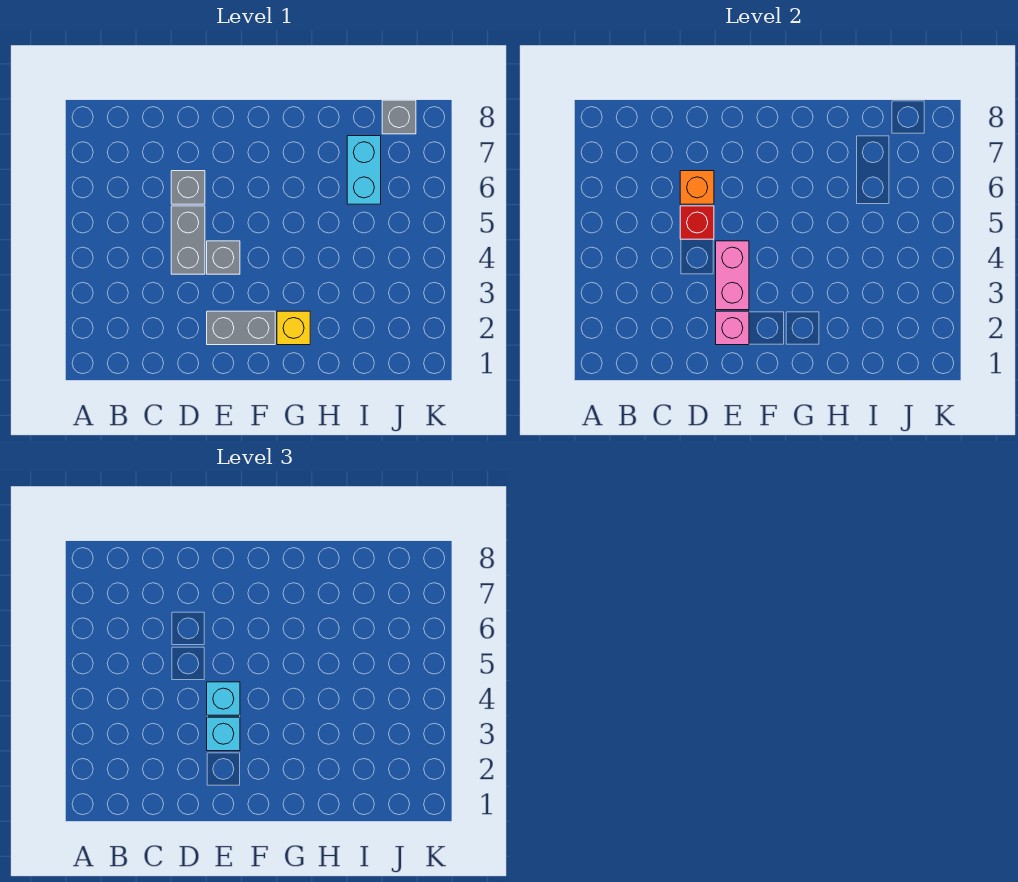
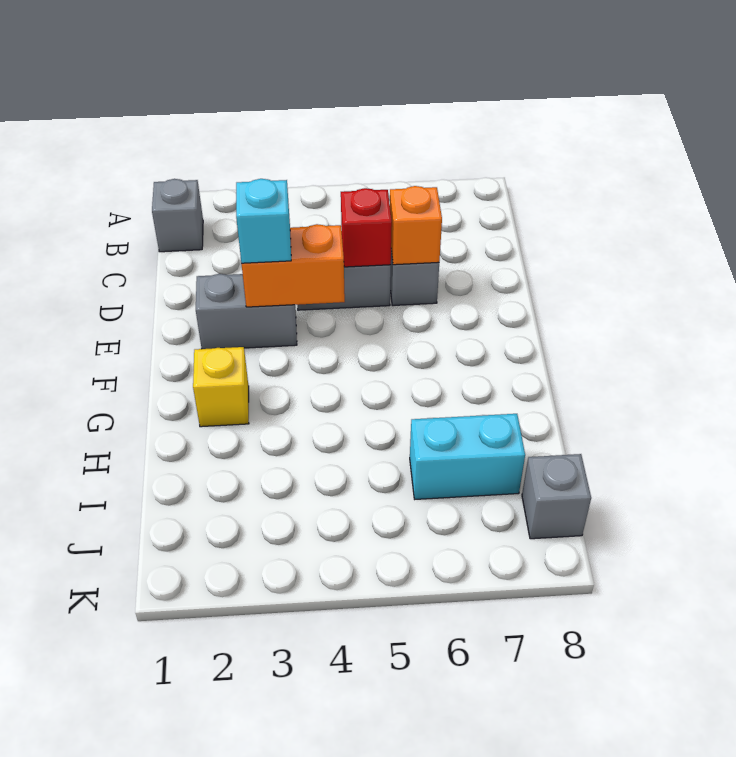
grey 1x2 brick [207,311,275,345] -> grey 1x2 brick turned to [196,274,297,349]
pink 1x1 brick [716,311,749,345] -> none
pink 1x2 brick [716,241,749,310] -> orange 1x2 brick [242,224,345,307]
grey 1x1 brick [207,241,240,274] -> grey 1x1 brick moved to [152,179,203,252]
cyan 1x1 brick [207,682,240,715] -> none

